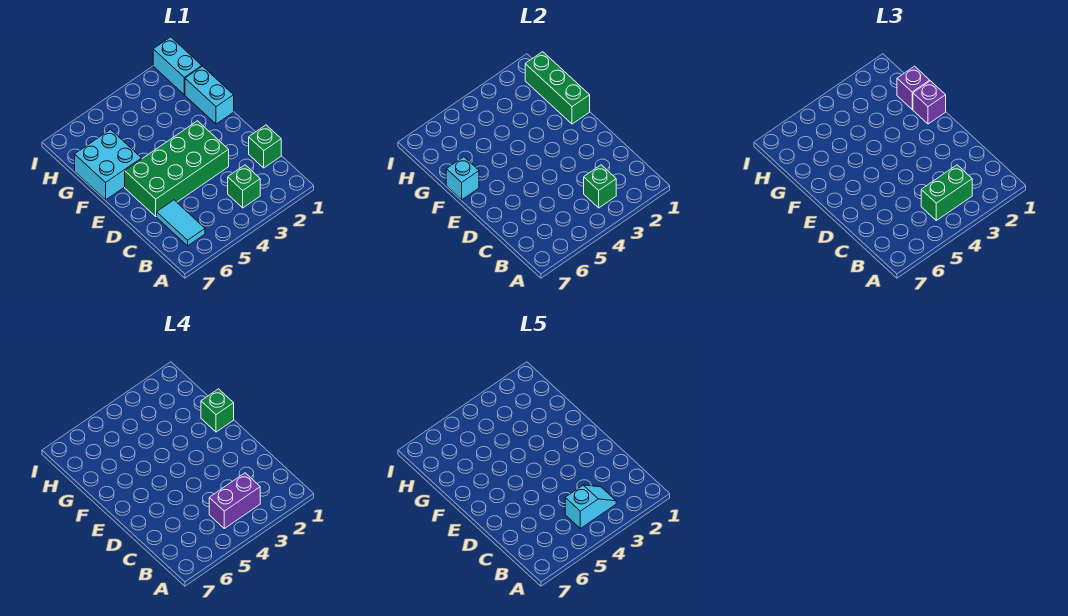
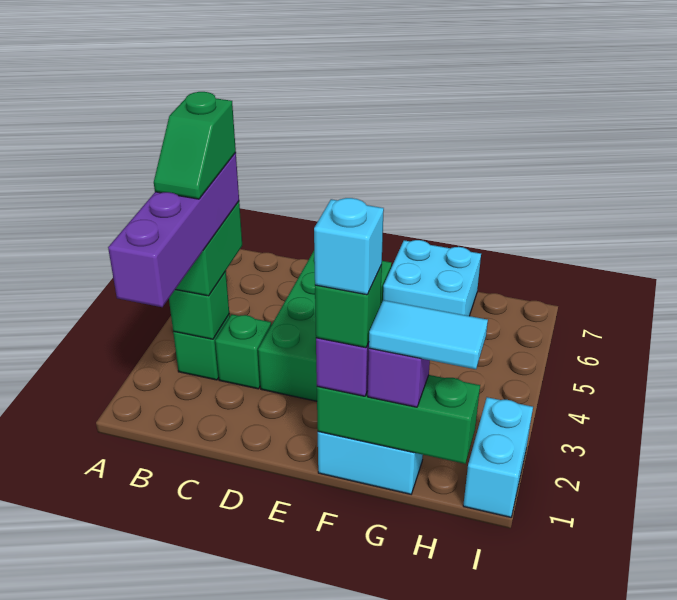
purple 1x2 brick [209,473,260,528] -> purple 1x4 brick [108,153,239,307]
cyan 1x2 slope [565,485,616,528] -> green 1x2 slope [154,92,236,199]
cyan 1x2 tile [157,200,205,246] -> cyan 1x2 tile moved to [369,300,488,369]
green 1x1 brick [249,125,281,168] -> green 1x1 brick moved to [215,314,271,389]
cyan 1x1 brick [446,157,479,200] -> cyan 1x1 brick moved to [314,198,384,295]
cyan 1x2 brick [153,37,202,95] -> cyan 1x2 brick turned to [463,397,533,517]

